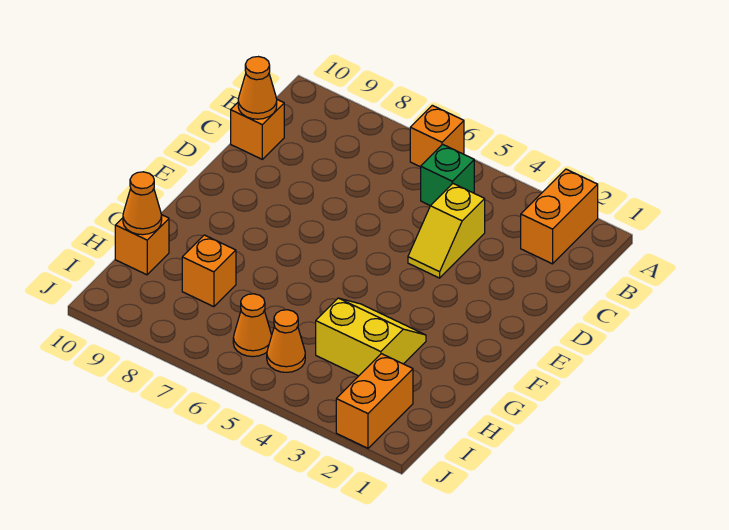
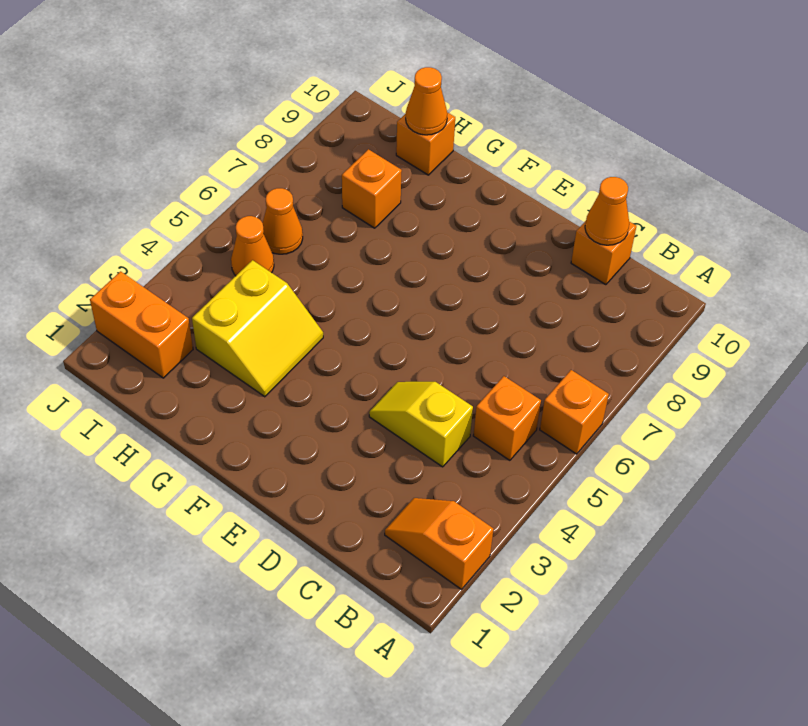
orange 1x2 brick [521,169,598,264] -> orange 1x2 slope [385,498,493,589]
green 1x1 brick [421,144,474,206] -> orange 1x1 brick [473,376,541,460]

